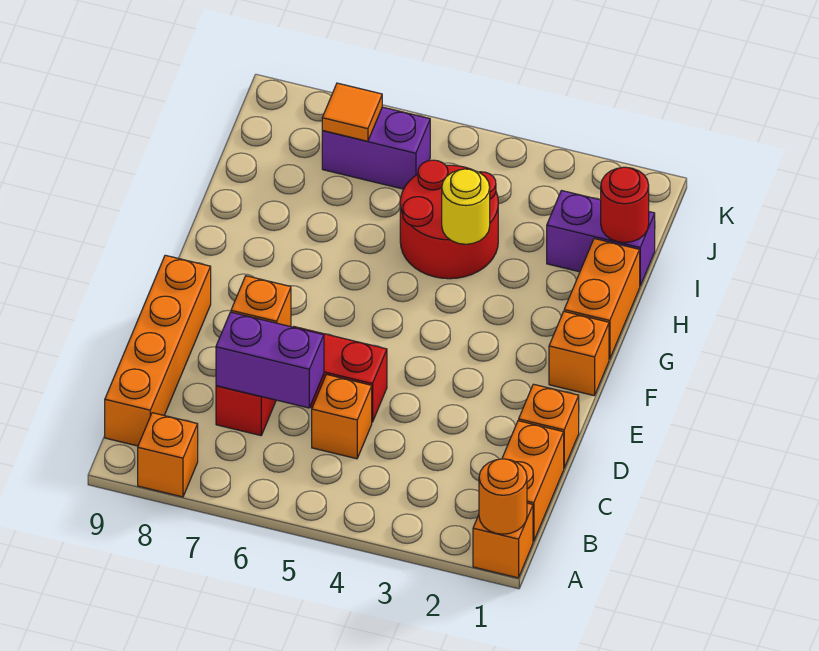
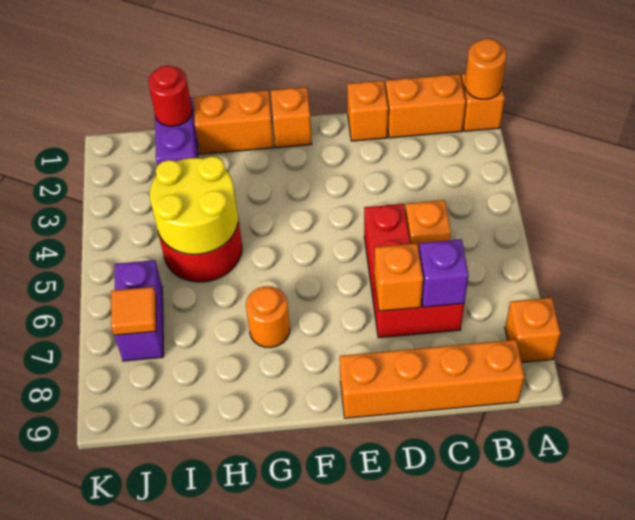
purple 1x2 brick [216,312,324,408] -> purple 1x1 brick [419,239,469,307]
none -> orange 1x1 round brick [246,286,290,347]
yellow 1x1 round brick [442,169,490,244] -> yellow 2x2 round brick [150,156,238,254]

